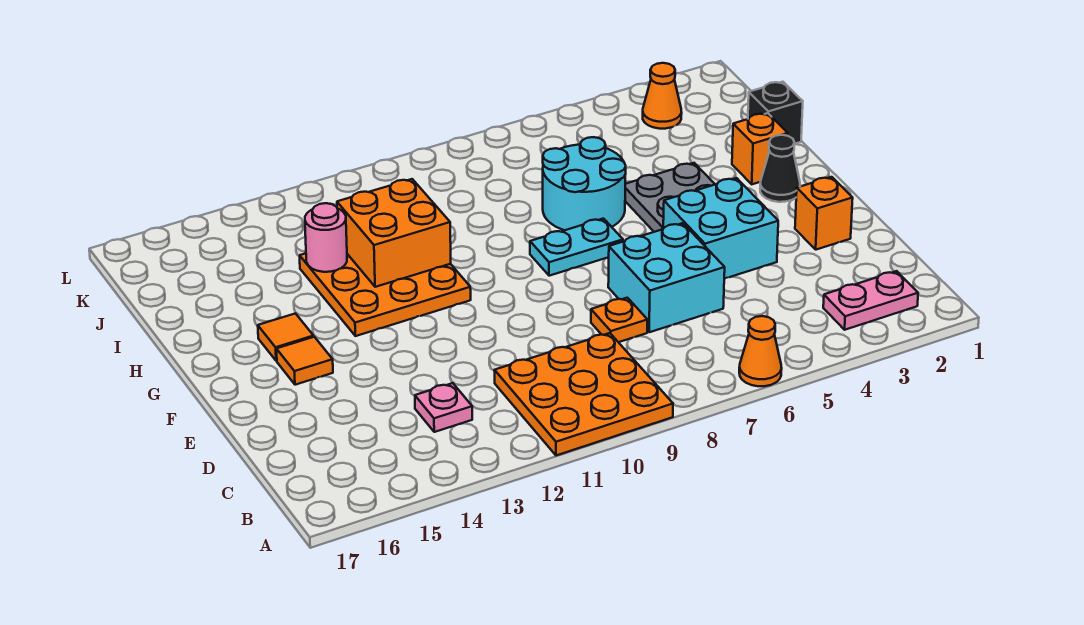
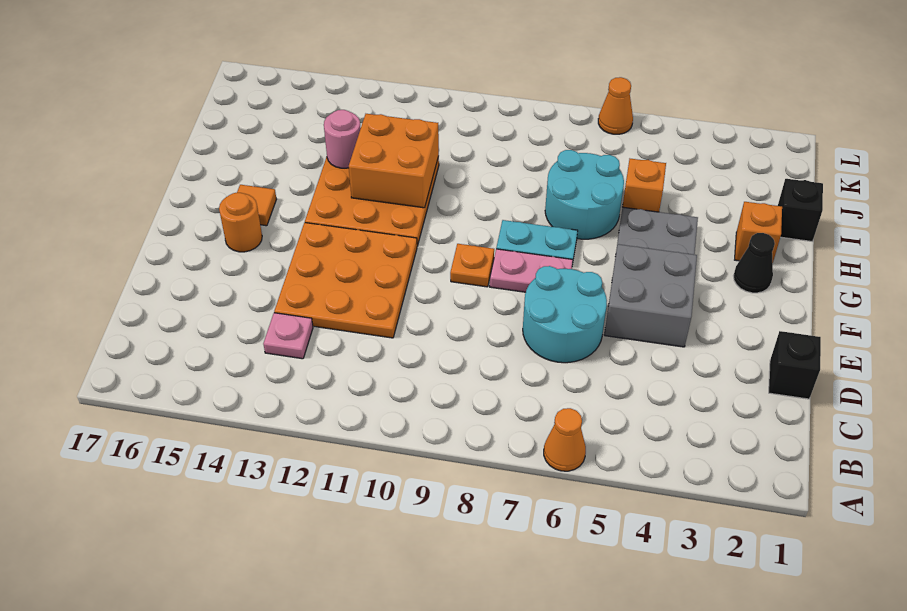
orange 3x3 plate [494,333,673,455] -> orange 3x3 plate moved to [274,223,417,338]
pink 1x2 plate [823,271,918,330] -> pink 1x2 plate moved to [490,249,573,292]
none -> black 1x1 brick [769,331,821,399]
cyan 2x2 brick [608,223,725,332] -> cyan 2x2 round brick [523,266,607,363]
orange 1x1 plate [591,298,648,342] -> orange 1x1 plate moved to [450,244,494,287]
orange 1x1 brick [795,177,853,250] -> orange 1x1 brick moved to [623,159,666,212]
cyan 2x2 brick [663,178,778,279] -> grey 2x2 brick [605,244,697,347]
orange 1x1 tile [276,337,333,385] -> orange 1x1 round brick [219,193,262,252]
orange 1x1 cone [643,63,682,129] -> orange 1x1 cone moved to [598,77,633,134]

